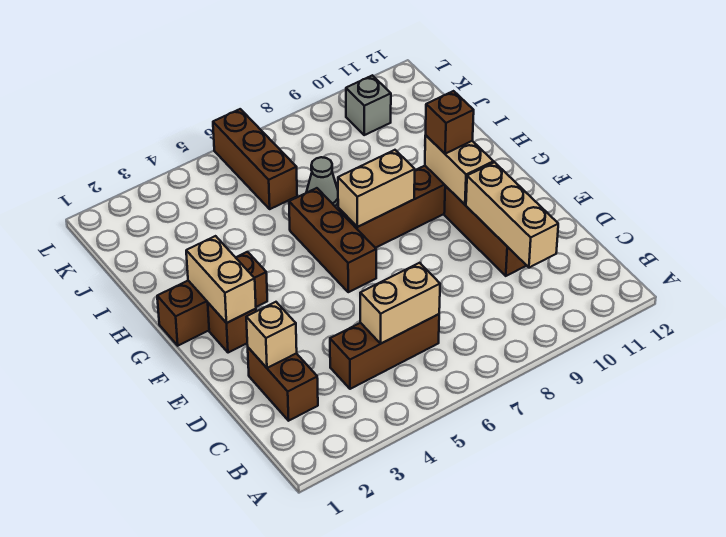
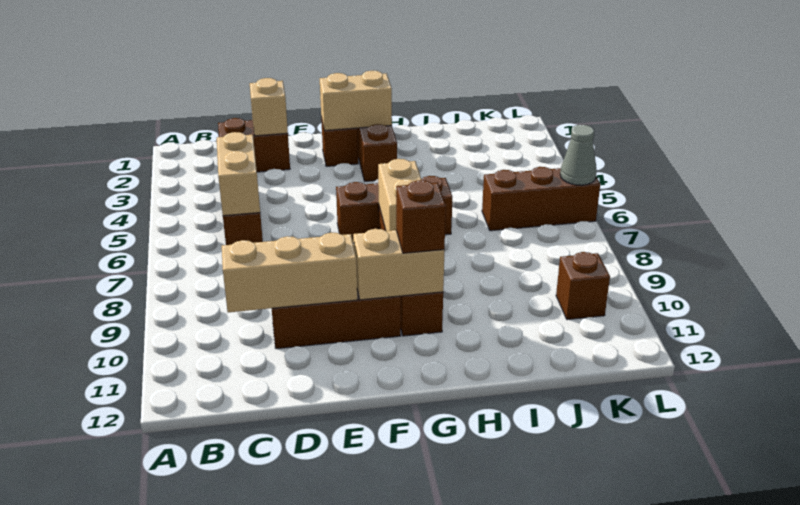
grey 1x1 cone [306,157,338,206] -> grey 1x1 cone moved to [560,125,597,185]
grey 1x1 brick [346,75,391,135] -> brown 1x1 brick [556,252,610,320]

